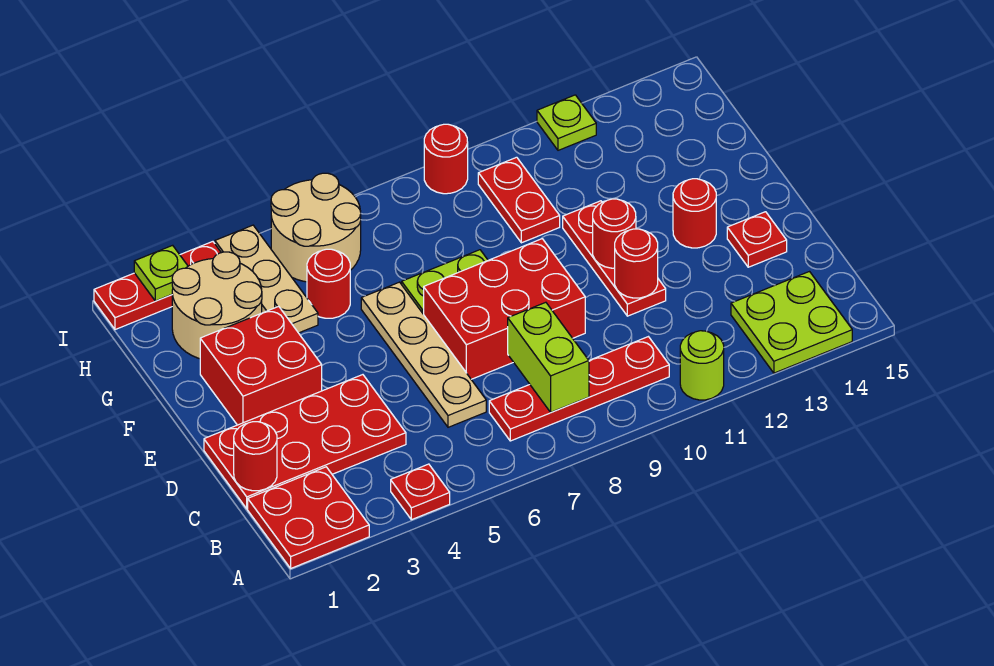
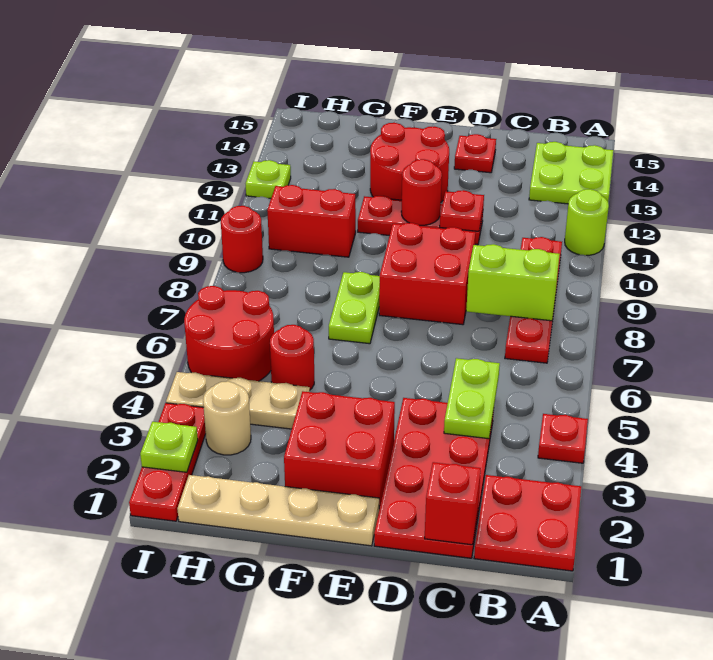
red 1x1 round brick [234,422,277,491] -> red 1x1 brick [425,462,481,545]
none -> lime 1x2 plate [444,358,500,439]
tan 1x4 plate [361,282,486,427] -> tan 1x4 plate moved to [177,475,379,546]
red 2x3 brick [424,239,585,379] -> red 2x2 brick [379,223,476,325]
red 1x1 round brick [615,229,658,298] -> red 1x1 plate [440,190,484,231]
red 1x1 round brick [673,179,716,248] -> red 2x2 round brick [370,123,449,202]
tan 2x2 round brick [172,252,262,359] -> tan 1x1 round brick [203,381,251,455]
red 1x2 plate [478,157,560,243] -> red 1x2 brick [267,185,356,257]
tan 2x2 round brick [271,173,361,282] -> red 2x2 round brick [184,286,274,381]

